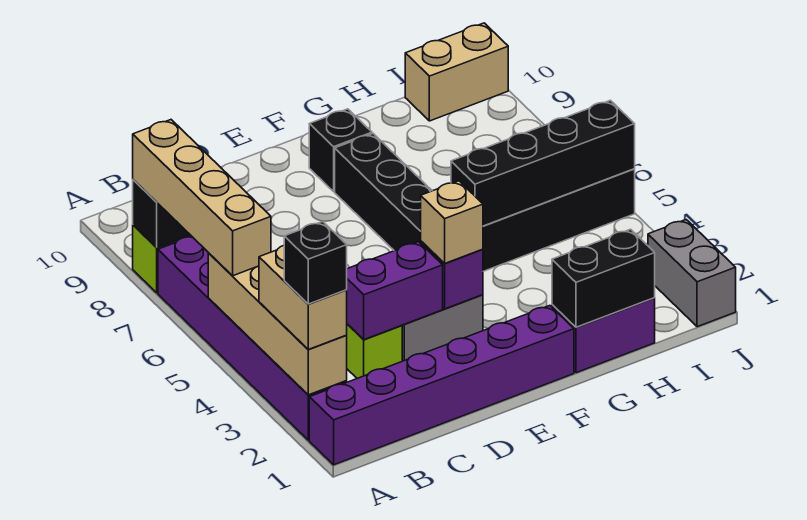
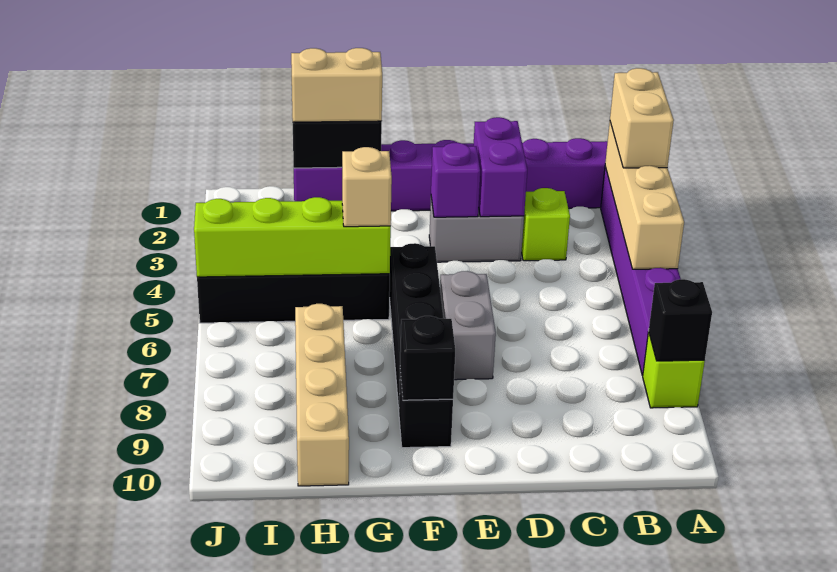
black 1x1 brick [284,221,347,304] -> black 1x1 brick moved to [400,316,455,400]
tan 1x4 brick [133,120,271,276] -> tan 1x4 brick moved to [295,304,349,486]
purple 1x2 brick [347,242,443,340] -> purple 1x2 brick turned to [474,117,527,217]
tan 1x1 brick [421,181,483,264] -> tan 1x1 brick moved to [342,147,392,227]
black 1x4 brick [451,100,635,226] -> lime 1x4 brick [194,197,391,277]
tan 1x2 brick [405,23,508,121] -> tan 1x2 brick moved to [291,48,382,122]
grey 1x2 brick [648,220,736,327] -> grey 1x2 brick moved to [440,271,496,380]

